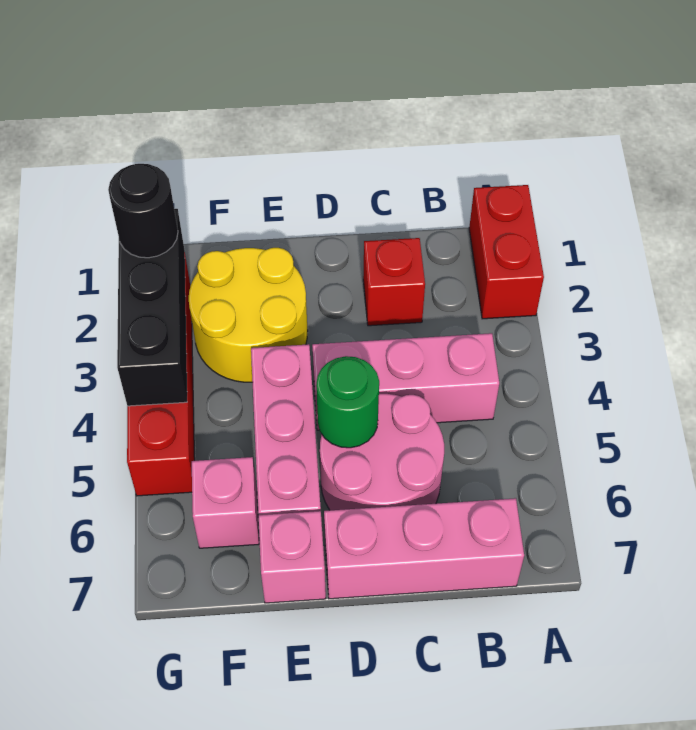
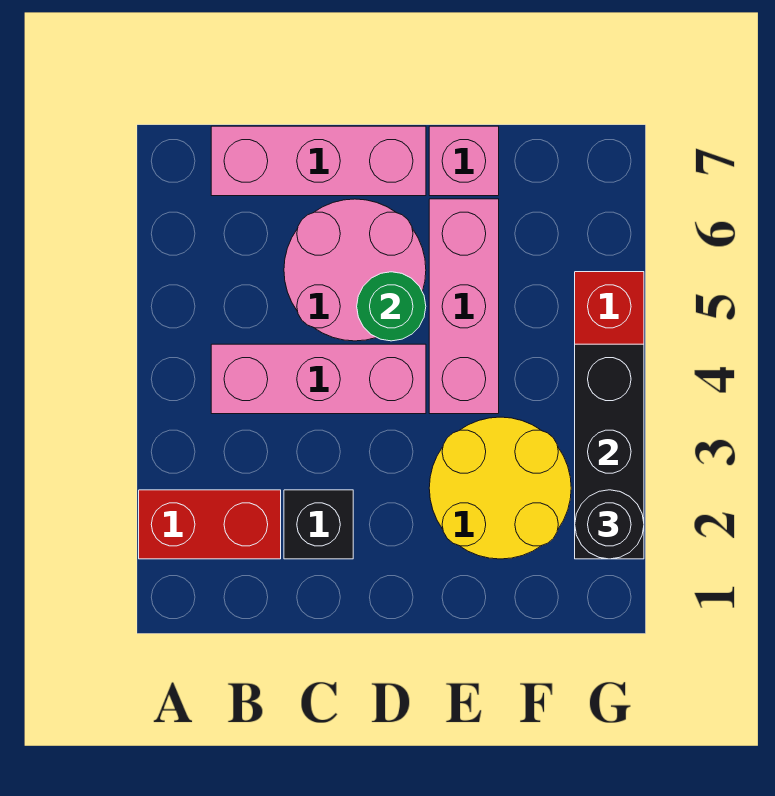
red 1x2 brick [469,185,544,319] -> red 1x2 brick turned to [139,490,281,559]
red 1x1 brick [363,238,425,326] -> black 1x1 brick [284,490,353,559]
pink 1x1 brick [192,457,259,548] -> none

